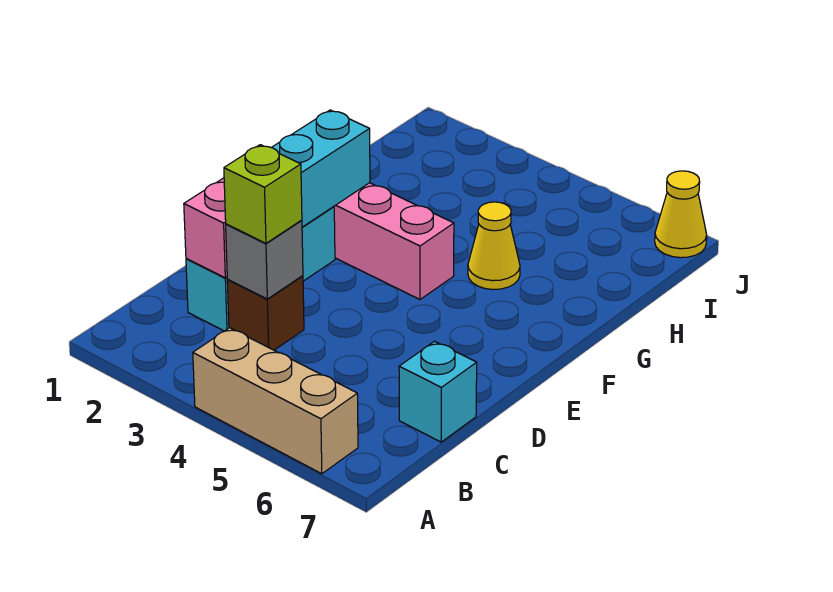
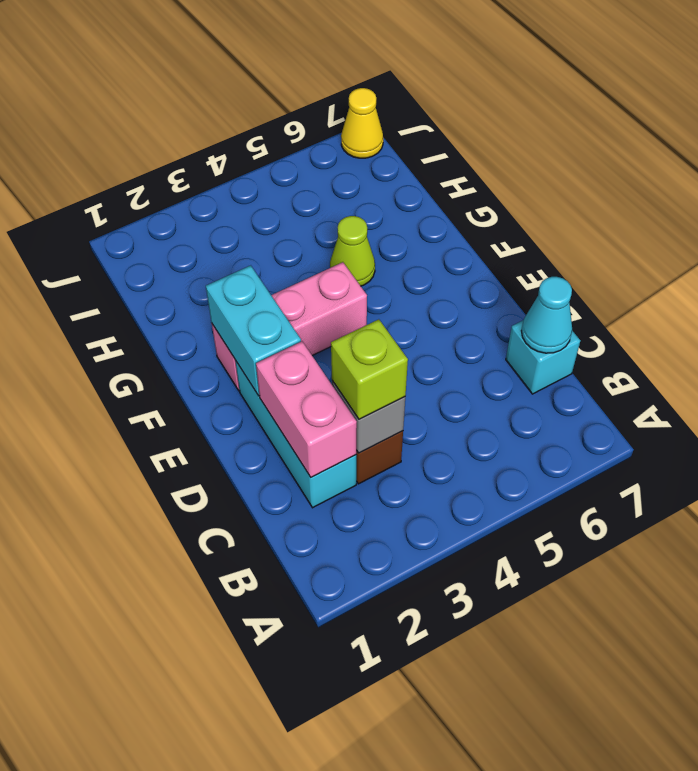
tan 1x3 brick [193,328,358,474] -> none
none -> cyan 1x1 cone [521,277,572,353]
yellow 1x1 cone [468,202,520,289] -> lime 1x1 cone [330,216,375,286]

